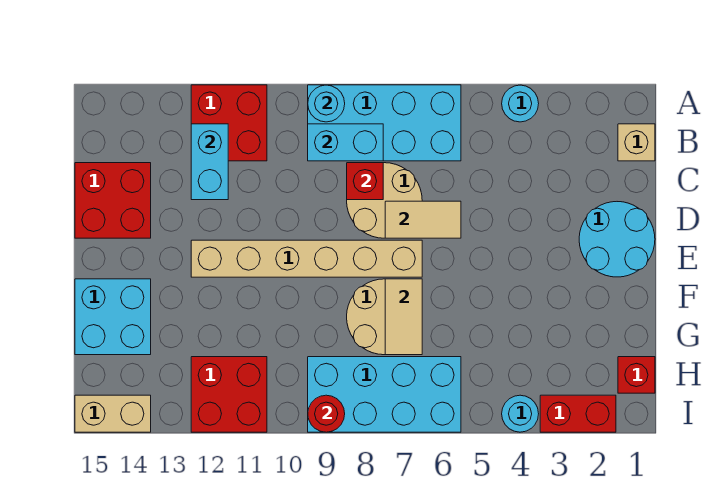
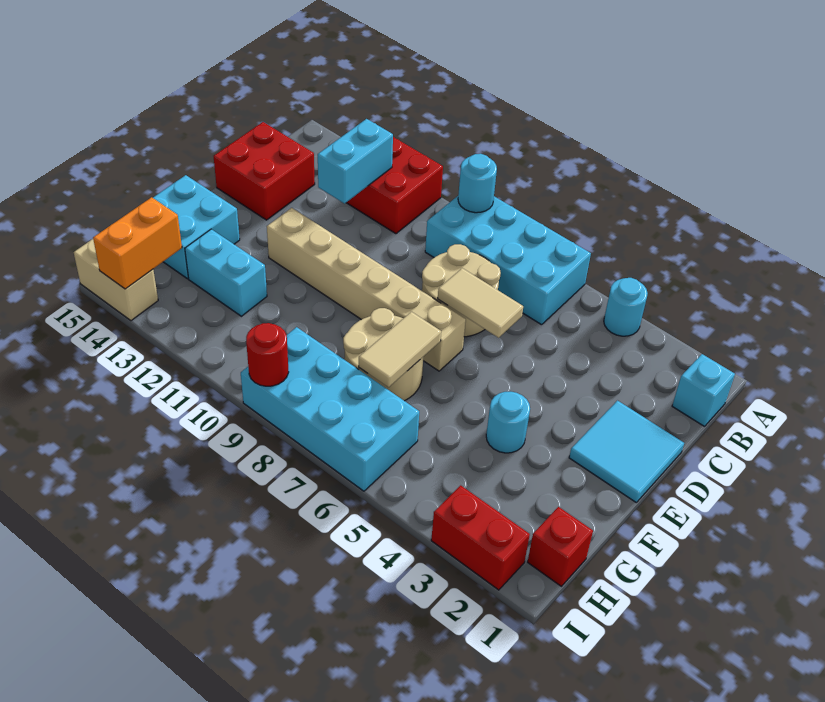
tan 1x1 brick [618,124,655,161] -> cyan 1x1 brick [672,354,735,426]
cyan 1x2 brick [308,124,383,161] -> cyan 1x2 brick moved to [185,229,267,316]
red 1x1 brick [347,163,383,200] -> none
cyan 2x2 round brick [579,202,655,277] -> cyan 2x2 tile [569,401,684,503]
red 2x2 brick [191,357,267,432] -> none
none -> orange 1x2 brick [93,197,182,289]
cyan 1x1 round brick [502,395,539,432] -> cyan 1x1 round brick moved to [486,391,530,453]

